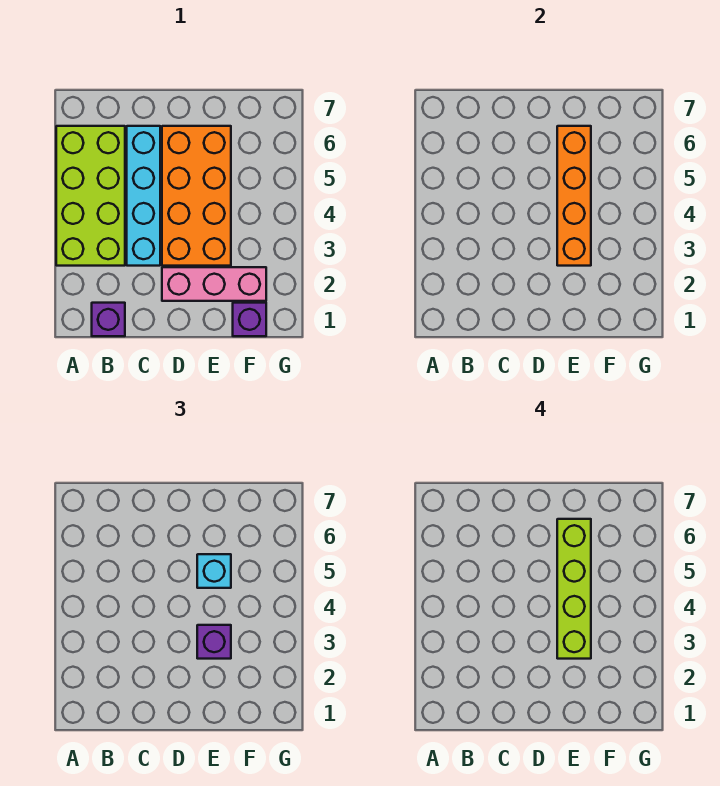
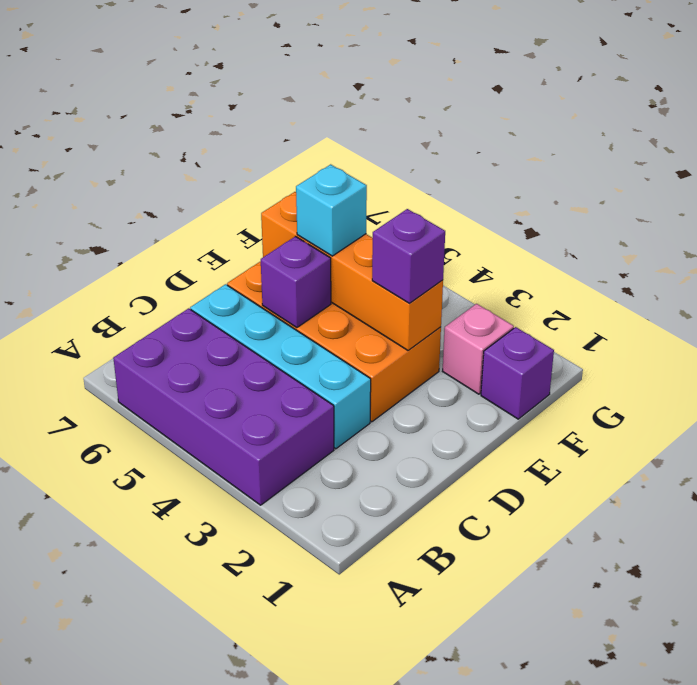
lime 2x4 brick [56,126,125,266] -> purple 2x4 brick [113,308,334,505]
purple 1x1 brick [92,303,125,336] -> purple 1x1 brick moved to [261,236,331,328]
pink 1x3 brick [162,267,266,301] -> pink 1x1 brick [443,304,514,394]
lime 1x4 brick [557,519,591,659] -> none

